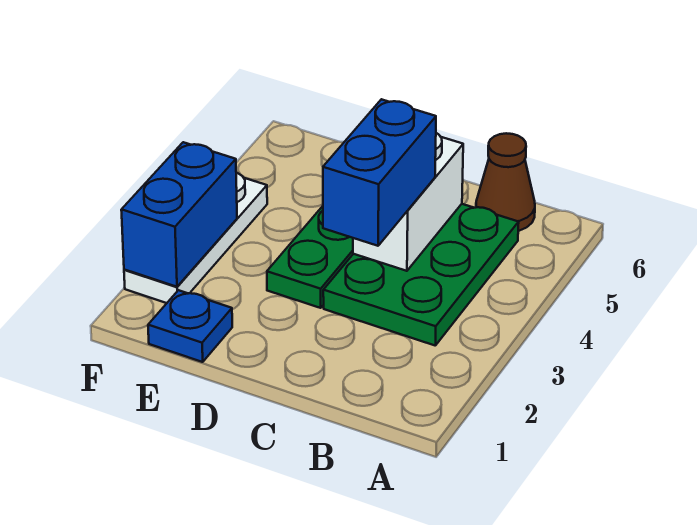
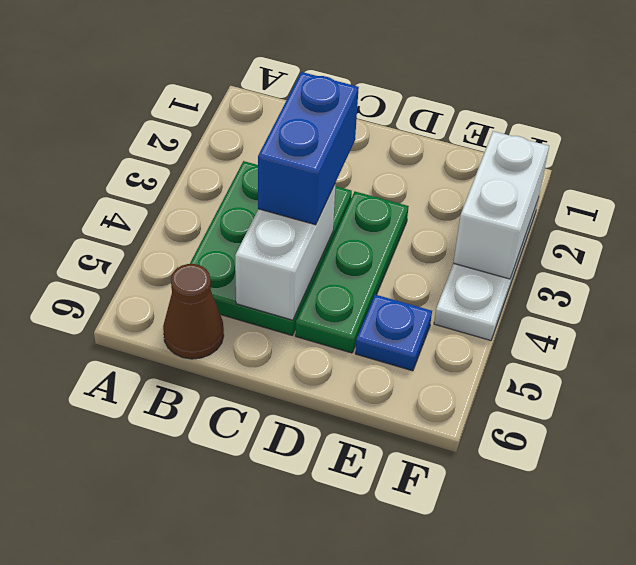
blue 1x1 plate [148,290,232,362] -> blue 1x1 plate moved to [355,295,432,371]
blue 1x2 brick [121,142,237,287] -> white 1x2 brick [453,131,549,279]

